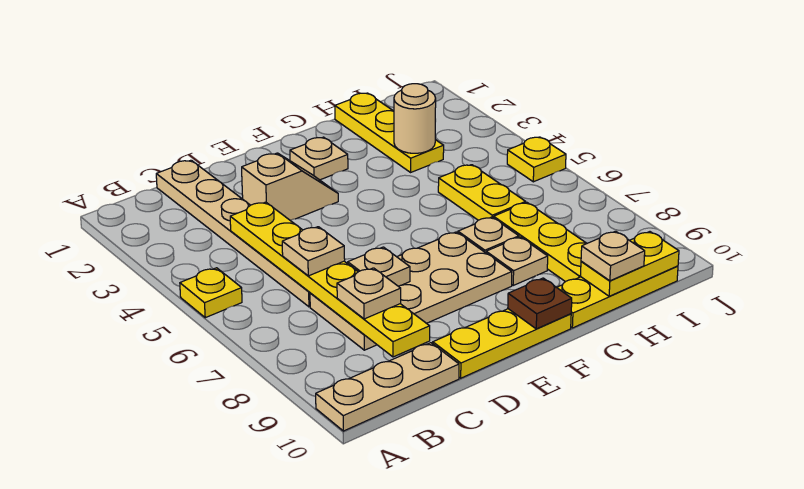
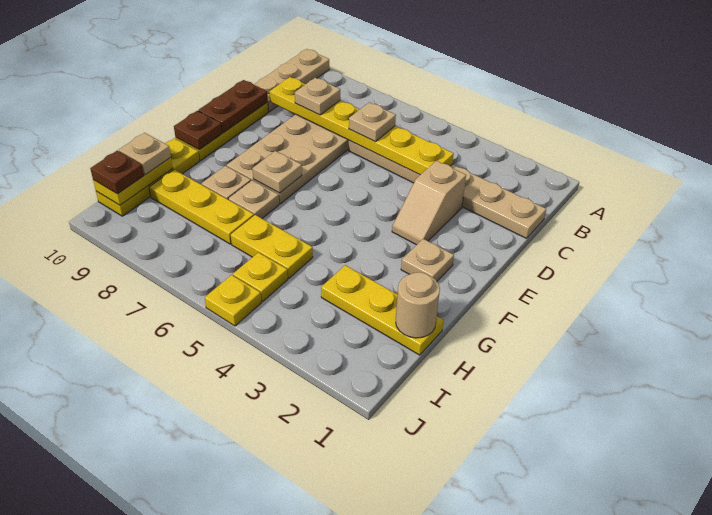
yellow 1x1 plate [180,268,242,318] -> yellow 1x1 plate moved to [233,253,288,302]
tan 1x1 plate [348,247,410,286] -> tan 1x1 plate moved to [252,151,302,193]
none -> brown 1x2 plate [198,80,268,133]
tan 1x1 round brick [394,84,436,153] -> tan 1x1 round brick moved to [396,272,440,338]
none -> brown 1x1 plate [90,150,144,194]

